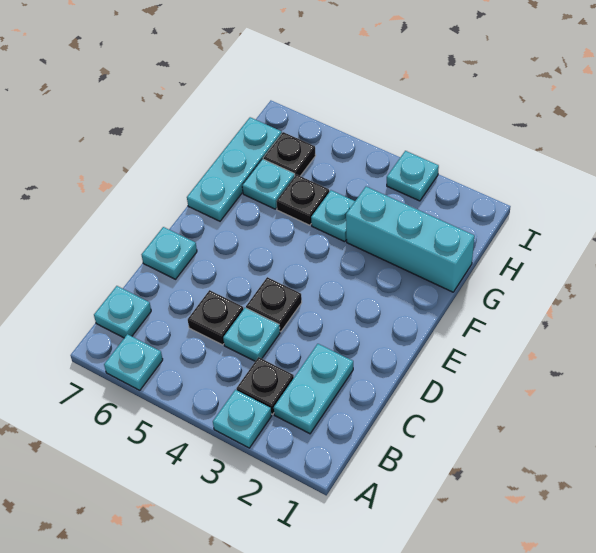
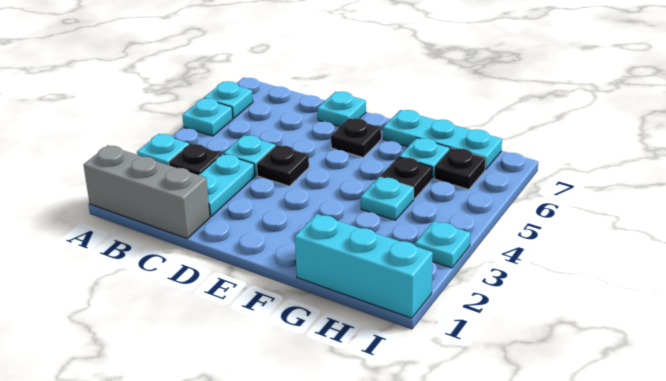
none -> grey 1x3 brick [84,145,210,238]
cyan 1x2 plate [274,344,353,434] -> cyan 1x2 plate turned to [199,154,255,217]
cyan 1x1 plate [94,286,151,338] -> cyan 1x1 plate moved to [182,98,233,136]
black 1x1 plate [188,290,243,345] -> black 1x1 plate moved to [331,118,381,157]
cyan 1x3 brick [346,187,475,292] -> cyan 1x3 brick turned to [295,214,433,318]

